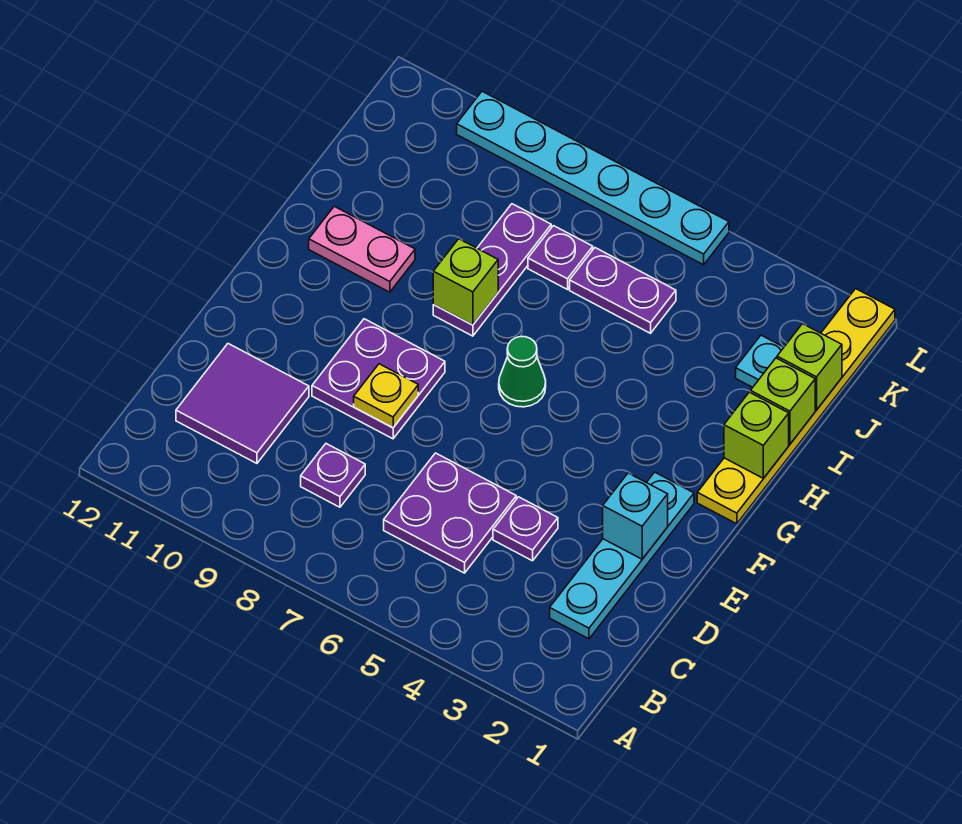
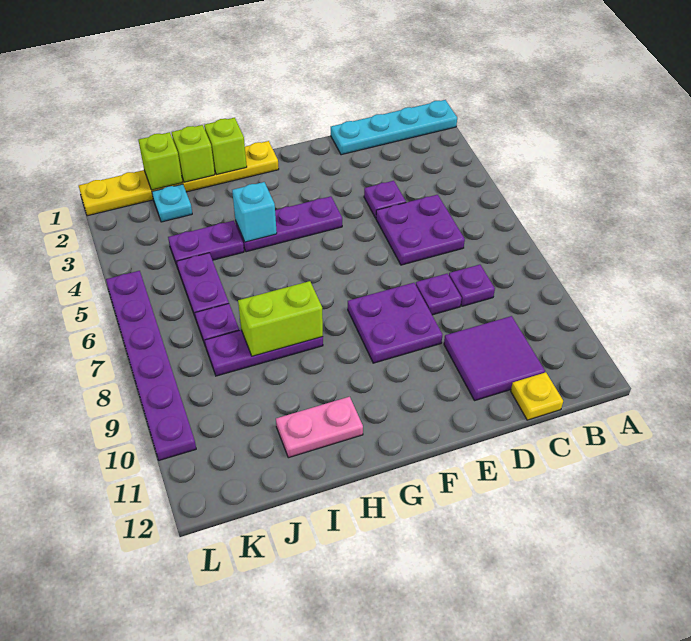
cyan 1x4 plate [550,472,694,639] -> cyan 1x4 plate moved to [331,100,457,155]
none -> purple 1x1 plate [416,274,462,315]
cyan 1x1 brick [603,473,668,559] -> cyan 1x1 brick moved to [232,182,277,242]
yellow 1x1 plate [354,364,418,428] -> yellow 1x1 plate moved to [511,372,563,420]
none -> purple 1x3 plate [236,196,342,252]
green 1x1 cone [499,337,546,407] -> none
lime 1x1 brick [433,239,498,325] -> lime 1x2 brick [238,281,323,356]
pink 1x2 plate [309,206,415,292] -> pink 1x2 plate turned to [276,397,363,458]
none -> purple 1x2 plate [168,221,244,268]
cyan 1x6 plate [457,91,729,265] -> purple 1x6 plate [106,271,196,460]

